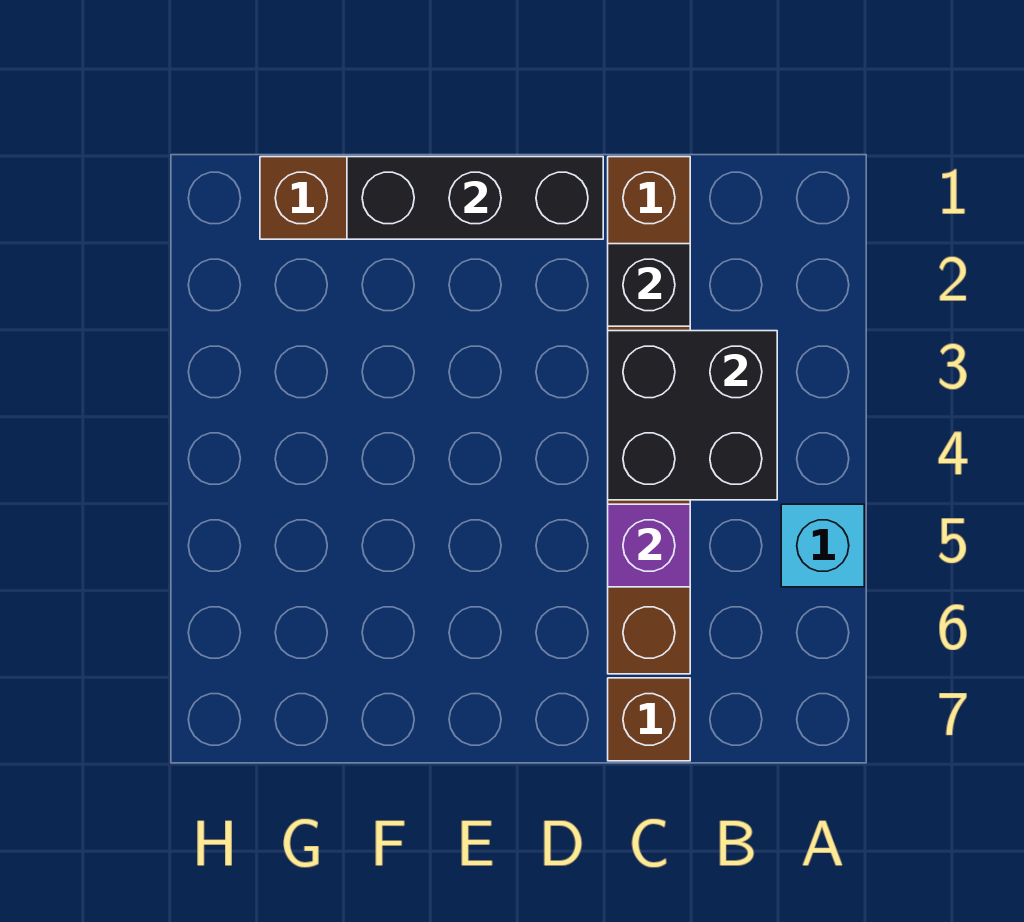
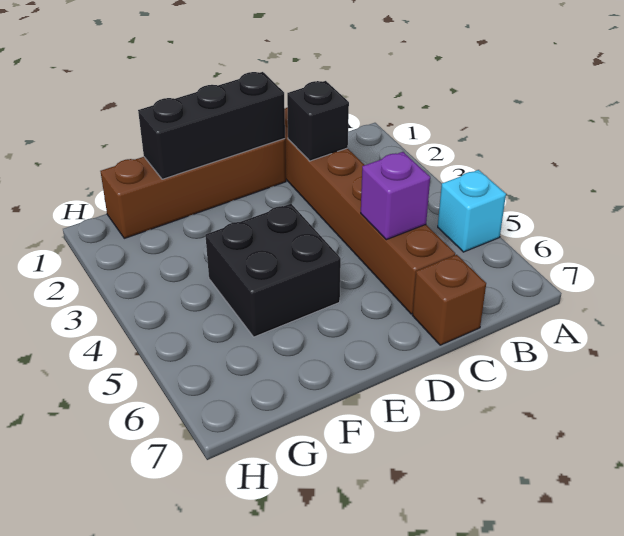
black 2x2 brick [608,331,777,500] -> black 2x2 brick moved to [205,204,341,337]

